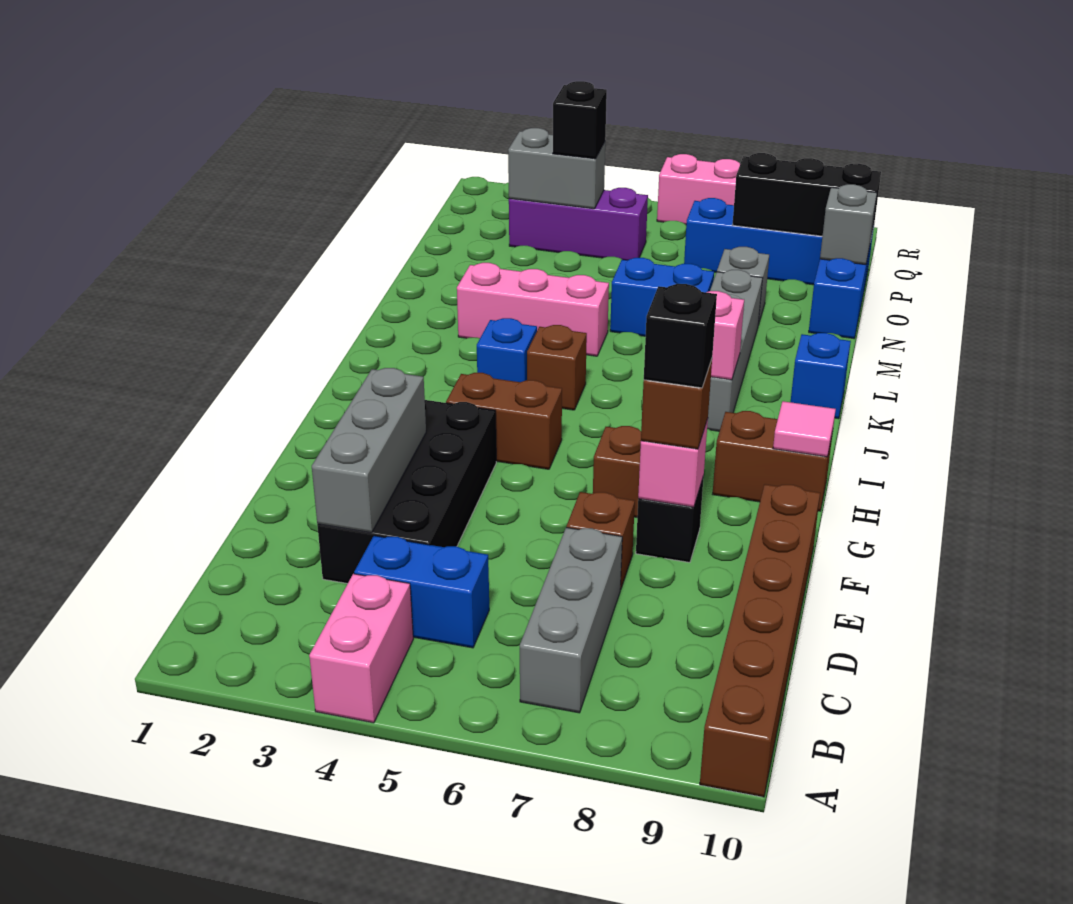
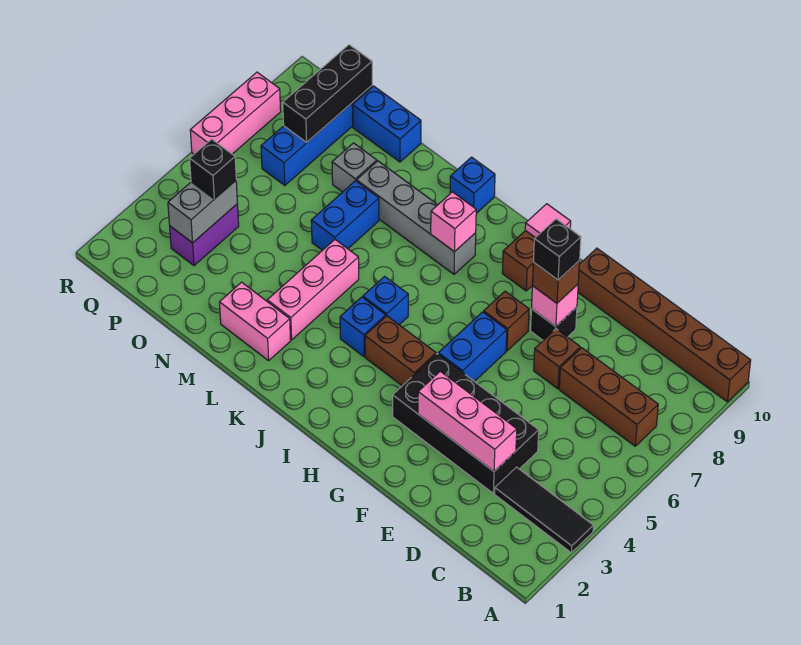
none -> black 1x3 tile [495,467,593,553]
pink 1x2 brick [309,574,413,723] -> pink 1x2 brick moved to [219,282,291,361]
grey 1x3 brick [520,527,622,713] -> brown 1x3 brick [559,348,658,446]
blue 1x2 brick [354,536,489,648] -> blue 1x2 brick moved to [438,312,507,381]
grey 1x3 brick [312,368,426,533] -> pink 1x3 brick [418,371,517,471]
brown 1x2 brick [446,373,562,469] -> brown 1x2 brick turned to [365,316,436,386]
brown 1x1 brick [527,325,587,410] -> blue 1x1 brick [363,276,408,325]
grey 1x1 brick [820,184,877,265] -> none
purple 1x3 brick [509,188,648,260] -> purple 1x2 brick [170,204,239,266]

